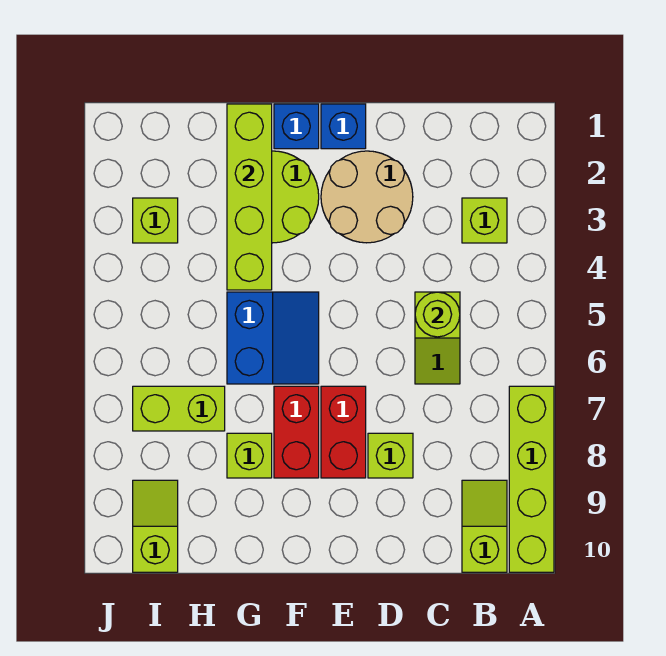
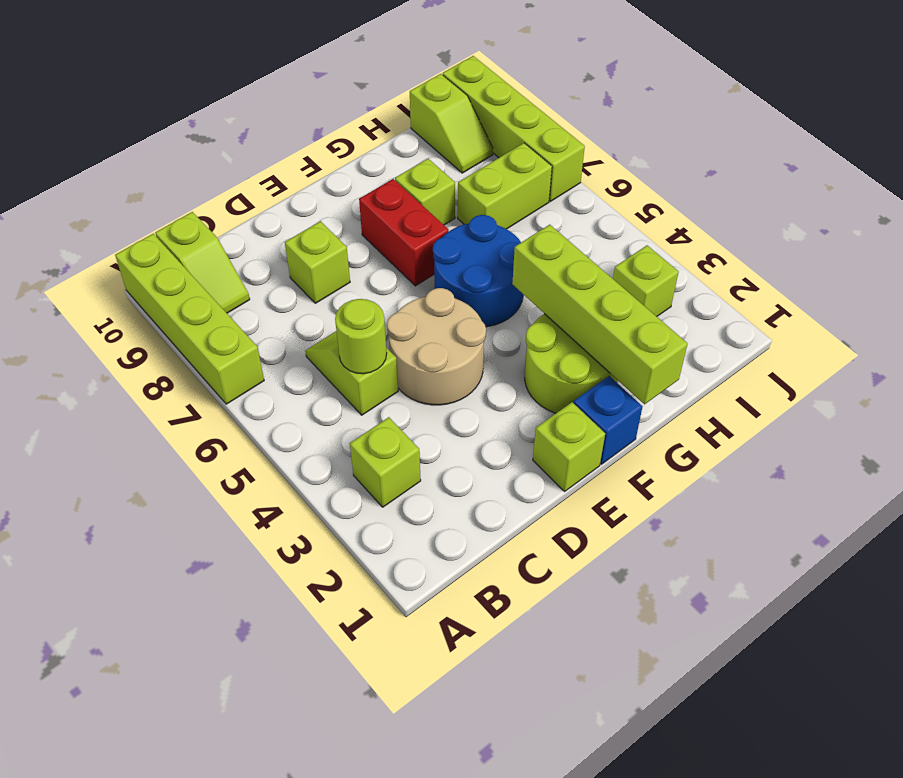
tan 2x2 round brick [321,151,413,243] -> tan 2x2 round brick moved to [387,288,486,405]
blue 1x1 brick [321,104,366,149] -> lime 1x1 brick [533,402,605,491]
red 1x2 brick [321,386,366,478] -> none
blue 2x2 slope [227,292,319,384] -> blue 2x2 round brick [433,215,523,327]
none -> lime 1x4 brick [443,56,585,201]

